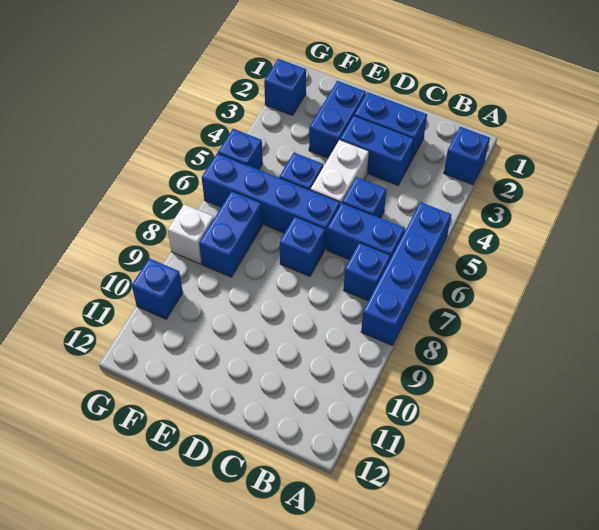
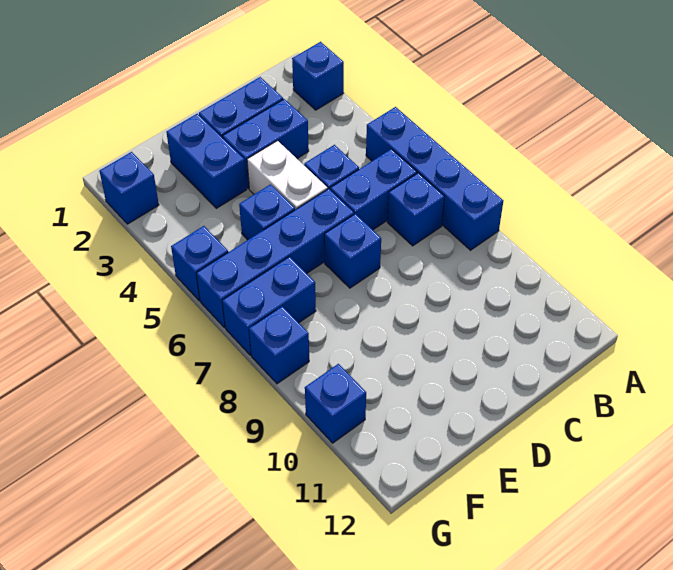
blue 1x2 brick [199,191,262,277] -> blue 1x2 brick turned to [222,257,316,355]
white 1x1 brick [168,204,214,264] -> blue 1x1 brick [249,306,309,384]

